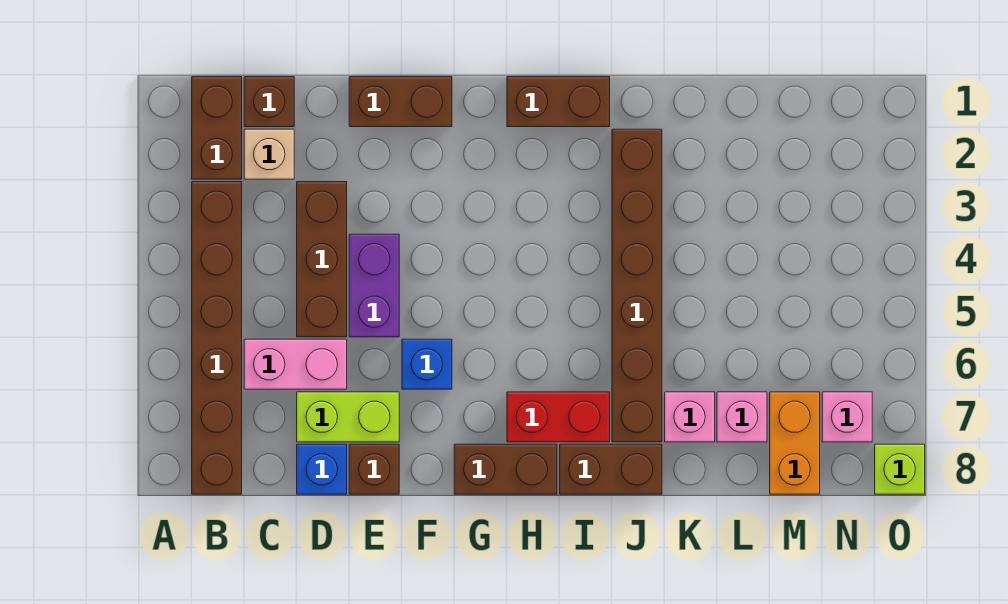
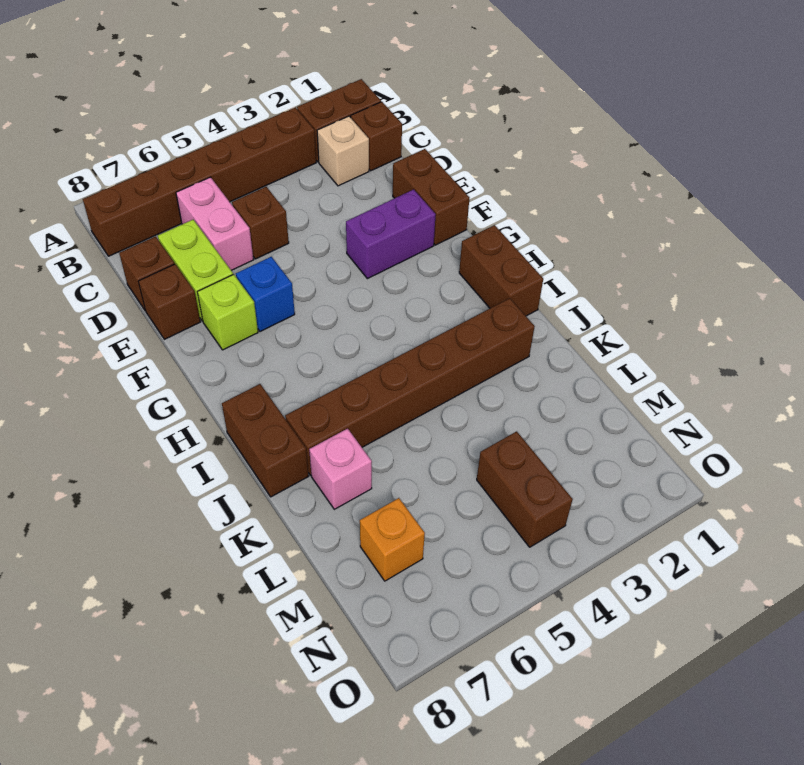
brown 1x3 brick [297,182,347,337] -> brown 1x1 brick [232,187,289,259]
blue 1x1 brick [297,444,347,494] -> brown 1x1 brick [119,236,175,311]
purple 1x2 brick [349,234,399,337] -> purple 1x2 brick moved to [346,189,436,279]
brown 1x2 brick [454,444,557,494] -> brown 1x2 brick moved to [477,431,573,547]
red 1x2 brick [507,392,610,442] -> none
pink 1x1 brick [717,392,767,442] -> none
orange 1x2 brick [770,392,820,494] -> orange 1x1 brick [360,498,425,581]
pink 1x1 brick [822,392,872,442] -> none
lime 1x1 brick [875,444,925,494] -> lime 1x1 brick moved to [198,274,258,350]

